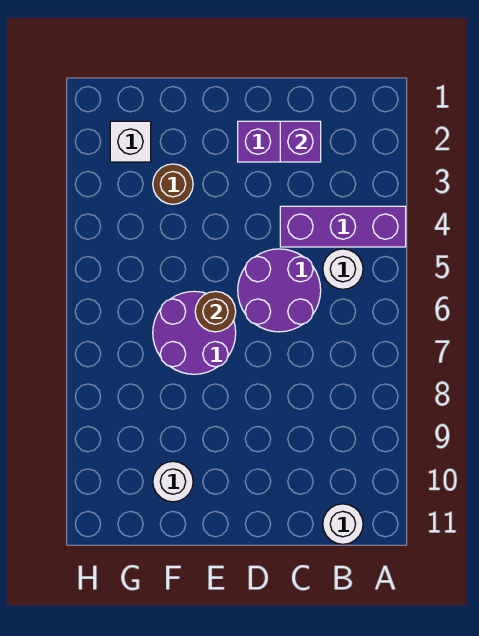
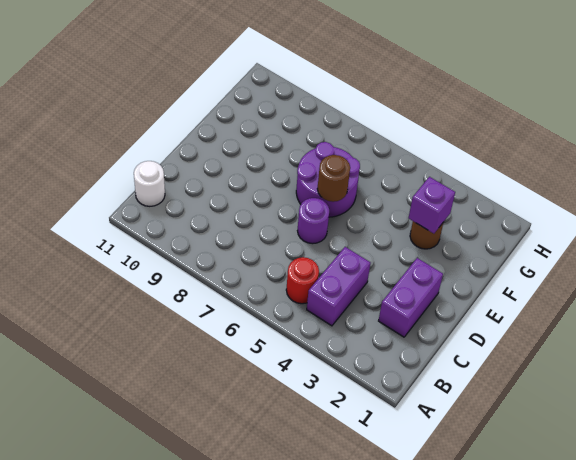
purple 1x3 brick [280,206,406,247] -> purple 1x2 brick [307,247,371,326]
white 1x1 round brick [323,249,363,289] -> red 1x1 round brick [286,257,319,304]
purple 1x1 brick [280,121,321,162] -> purple 1x1 brick moved to [409,177,455,233]
purple 2x2 round brick [238,249,321,332] -> purple 1x1 round brick [297,198,329,244]
white 1x1 round brick [153,461,193,502] -> none
white 1x1 brick [110,121,151,162] -> none

